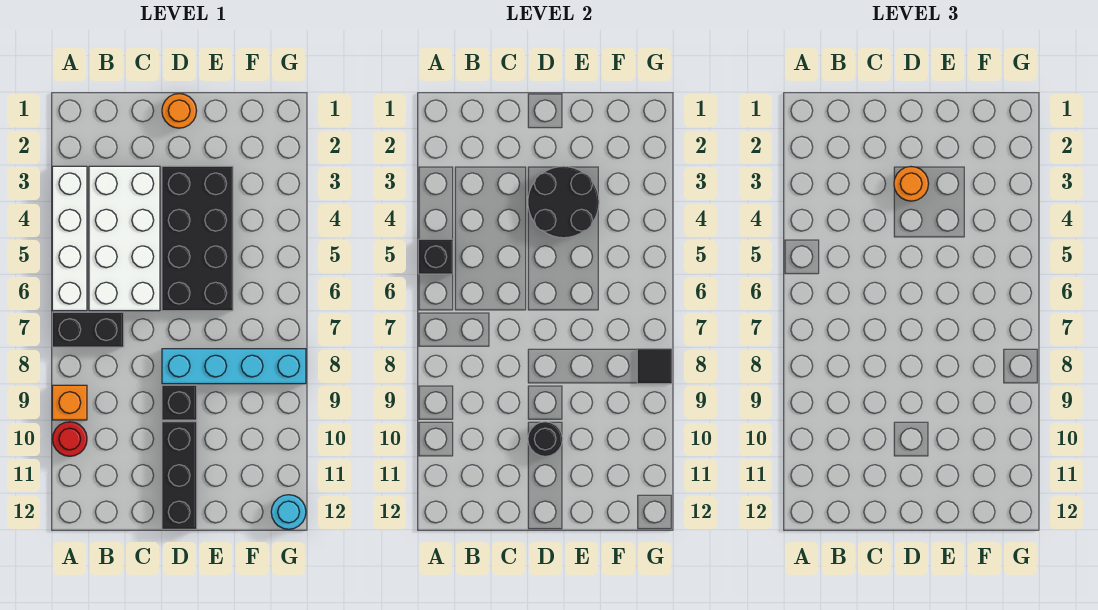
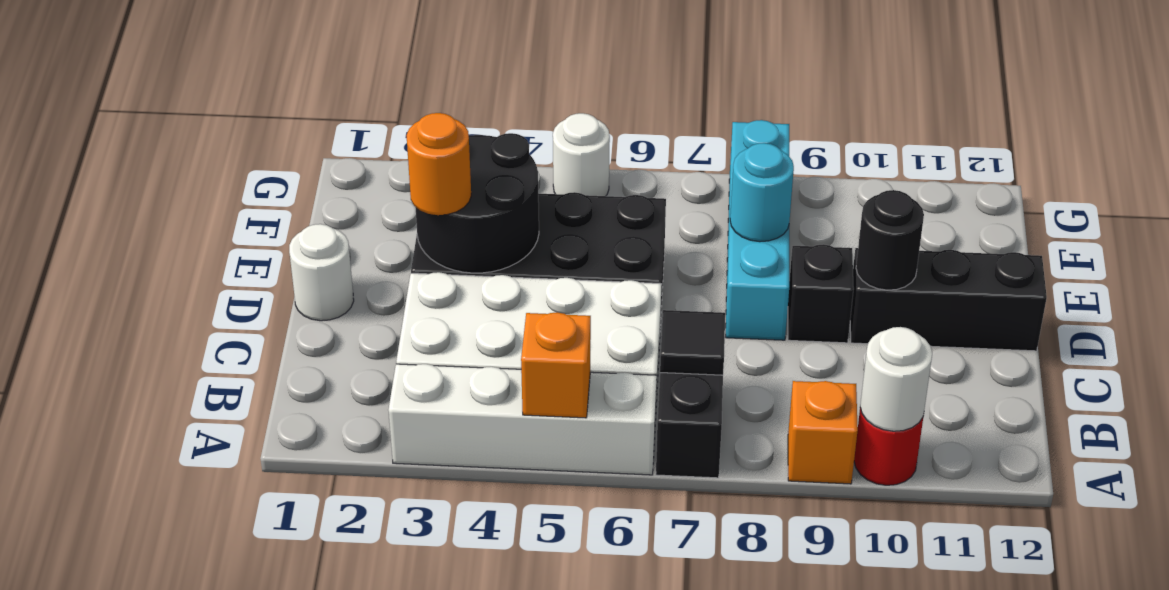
black 1x1 brick [418,239,453,274] -> orange 1x1 brick [521,312,591,418]
none -> white 1x1 round brick [860,327,932,431]
orange 1x1 round brick [162,94,197,128] -> white 1x1 round brick [289,224,354,321]
none -> white 1x1 round brick [553,113,610,196]
black 1x1 tile [637,349,672,384] -> black 1x1 tile moved to [660,310,725,375]
cyan 1x1 round brick [271,495,306,529] -> cyan 1x1 round brick moved to [730,143,794,242]

